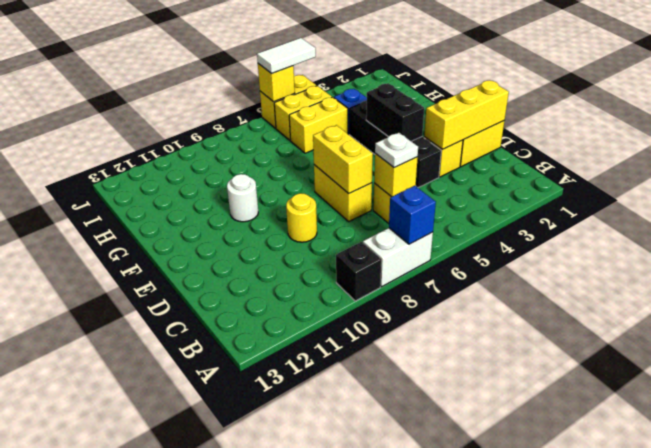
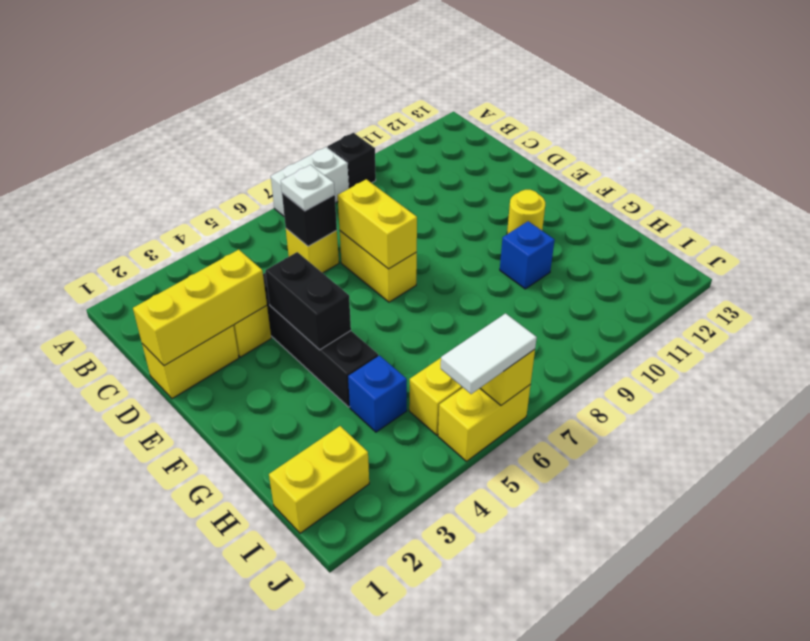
blue 1x1 brick [389,186,436,244] -> blue 1x1 brick moved to [500,221,554,289]
yellow 1x1 brick [374,154,418,197] -> black 1x1 brick [282,193,337,246]
yellow 1x1 round brick [286,193,317,242] -> yellow 1x1 round brick moved to [507,190,545,234]
white 1x1 round brick [227,174,258,222] -> none
yellow 1x2 brick [289,97,348,153] -> yellow 1x2 brick moved to [269,426,369,533]

